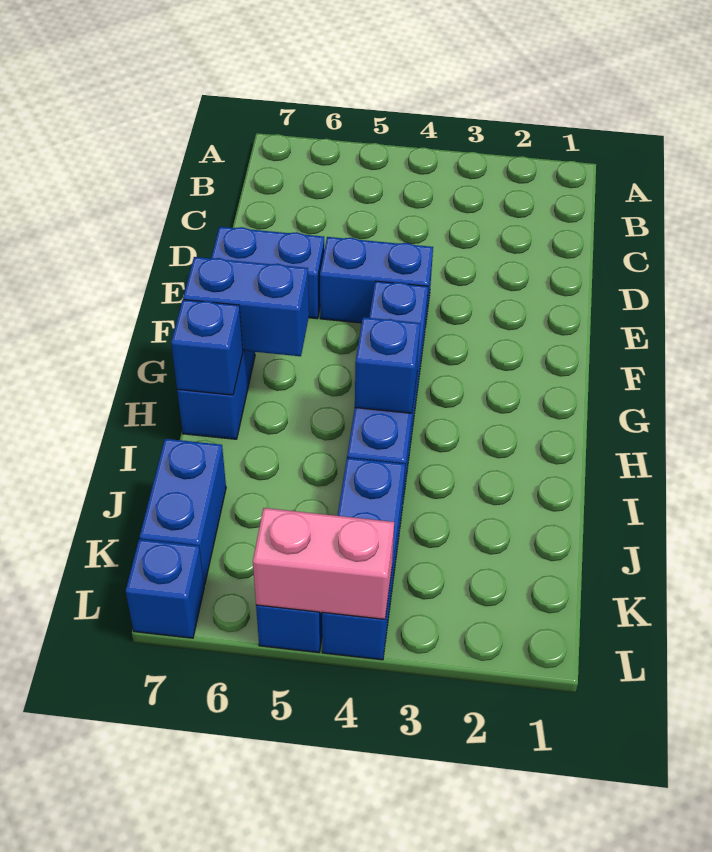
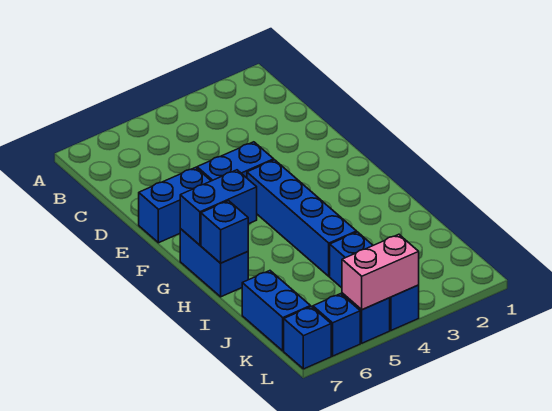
blue 1x1 brick [355,317,420,413] -> blue 1x1 brick moved to [313,294,360,356]

